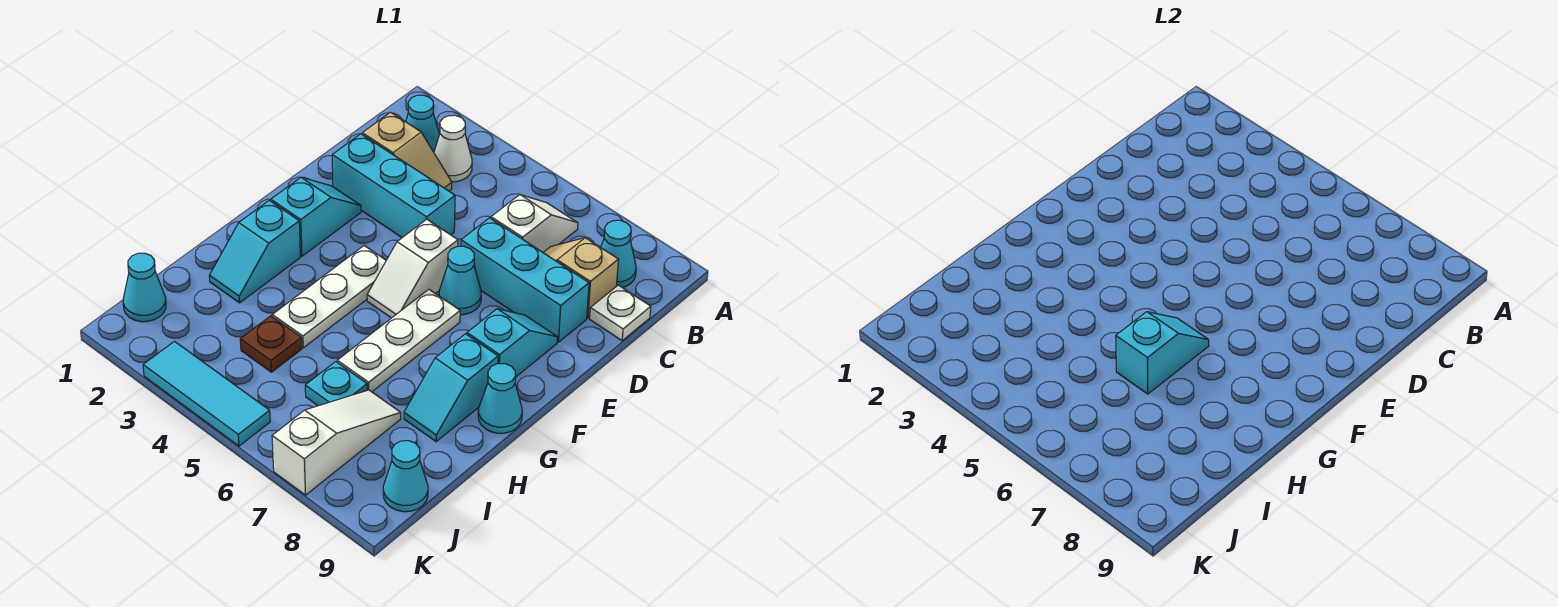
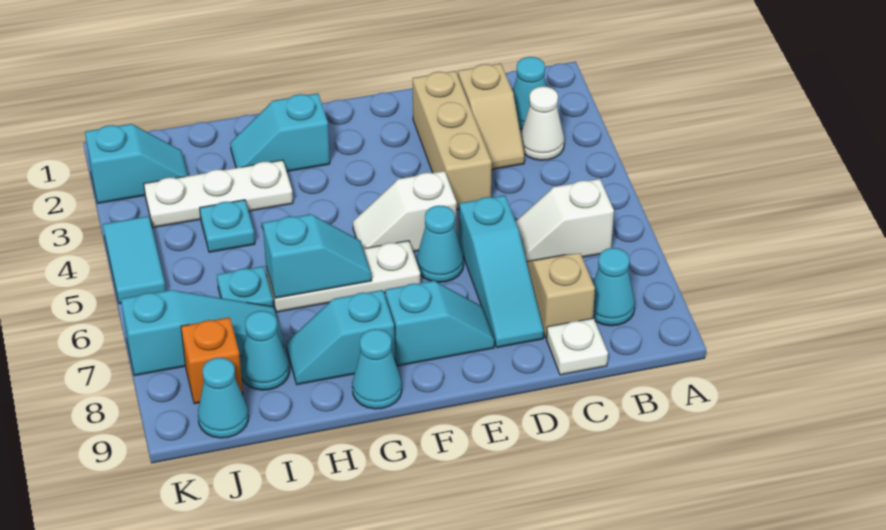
white 1x2 slope [491,195,578,252] -> white 1x2 slope turned to [516,179,614,261]
cyan 1x3 brick [332,134,455,237] -> tan 1x3 brick [413,71,492,209]
cyan 1x3 brick [461,218,589,342] -> cyan 1x3 slope [459,195,544,348]
cyan 1x2 slope [271,177,361,256] -> cyan 1x2 slope moved to [85,124,188,203]
white 1x3 plate [272,246,386,348] -> white 1x3 plate moved to [144,160,293,228]
brown 1x1 plate [240,316,302,372] -> cyan 1x1 plate [200,200,255,252]
white 1x3 slope [272,390,401,495] -> cyan 1x3 slope [121,290,284,376]
cyan 1x1 cone [123,253,166,322] -> cyan 1x1 cone moved to [240,311,289,390]
none -> orange 1x1 brick [181,317,243,404]
cyan 1x3 tile [143,341,270,446] -> cyan 1x2 tile [103,216,166,304]

